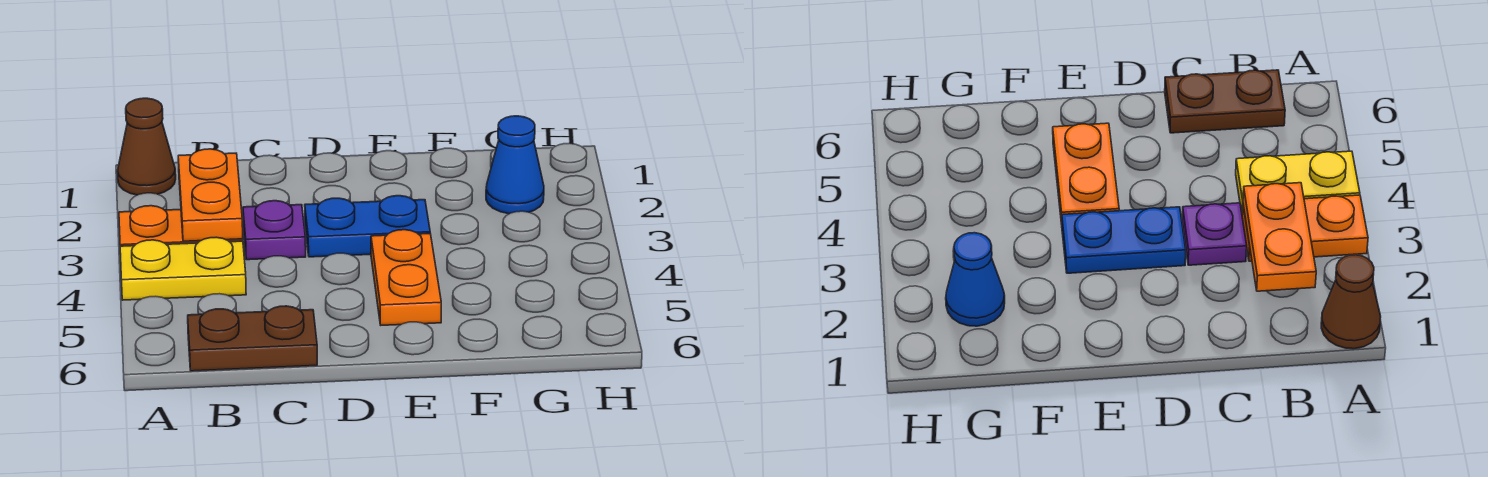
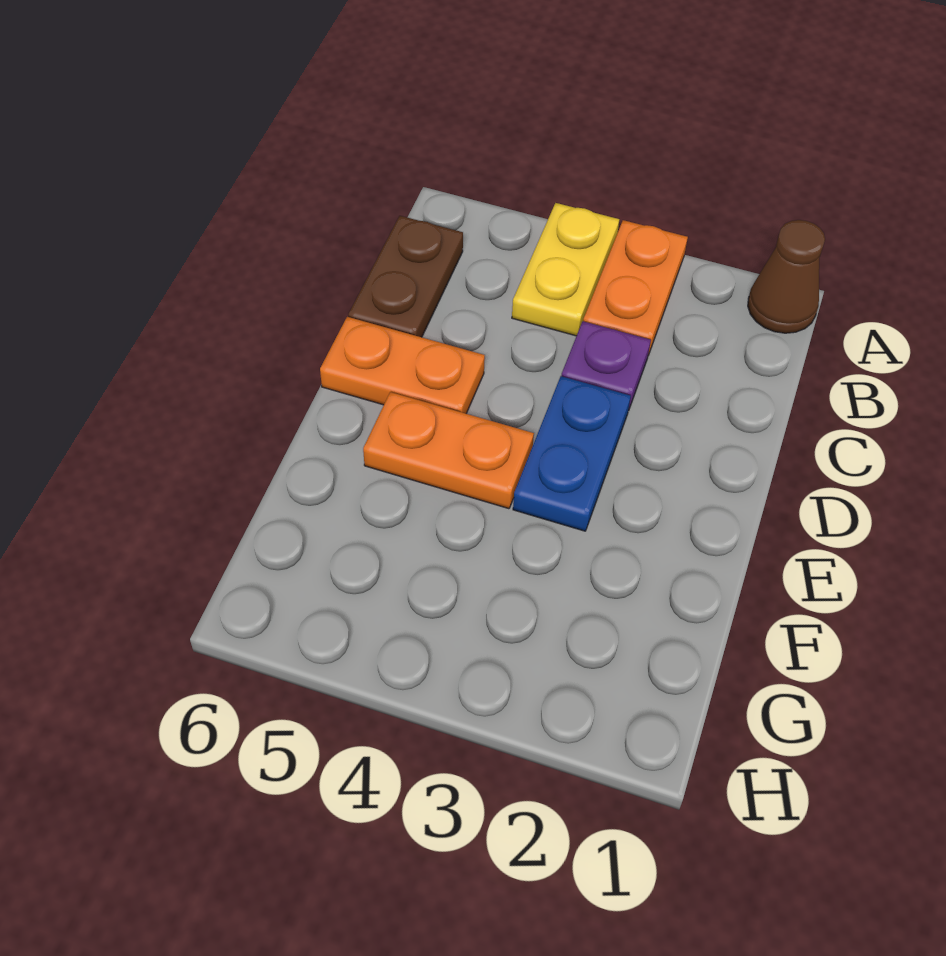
orange 1x2 plate [178,149,243,241] -> orange 1x2 plate moved to [320,317,485,414]
blue 1x1 cone [486,116,544,214] -> none

